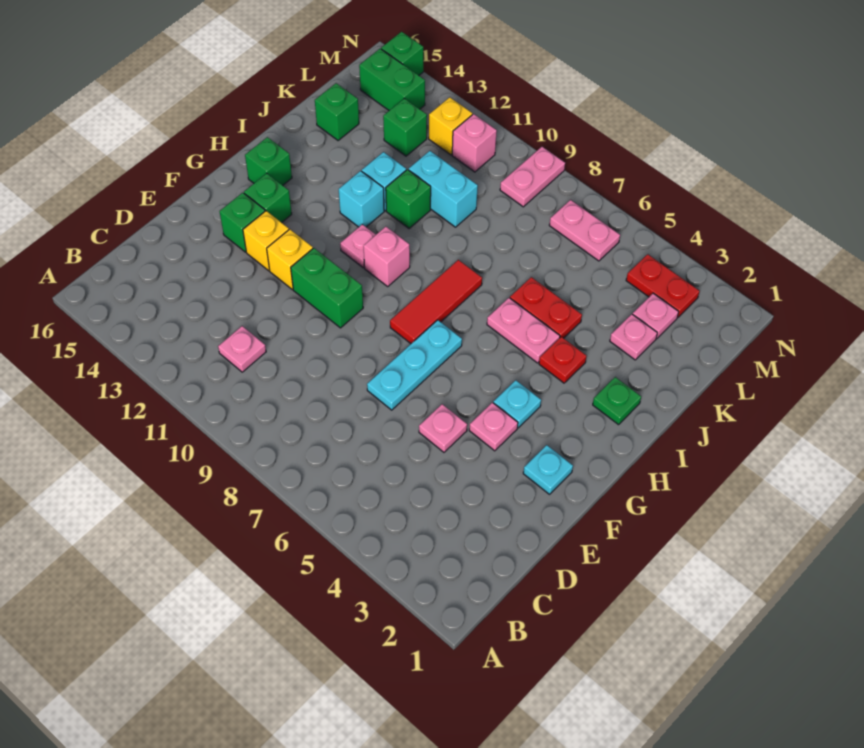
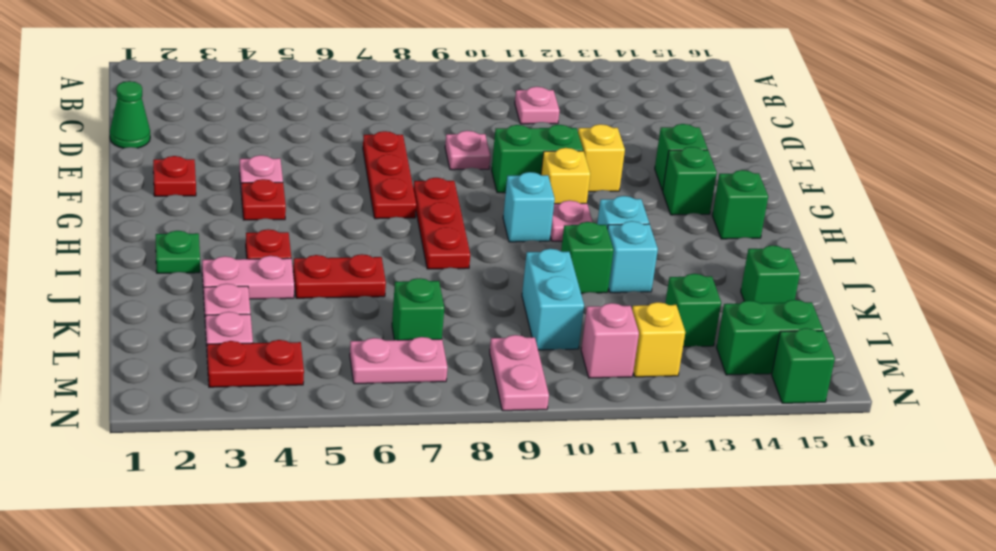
none -> green 1x1 cone [110,81,150,148]
pink 1x1 plate [419,404,467,452] -> pink 1x1 plate moved to [445,131,490,170]
cyan 1x3 plate [367,320,462,410] -> red 1x3 plate [363,131,416,219]
cyan 1x1 plate [523,445,573,494] -> red 1x1 plate [153,156,196,196]
yellow 1x1 brick [243,211,289,271] -> yellow 1x1 brick moved to [541,148,590,204]
cyan 1x1 plate [493,380,541,428] -> red 1x1 plate [242,179,286,220]
red 1x3 tile [390,260,482,344] -> red 1x3 plate [413,178,470,269]
pink 1x1 brick [364,227,410,286] -> cyan 1x1 brick [503,172,555,242]
pink 1x2 plate [487,298,560,363] -> pink 1x2 plate moved to [202,256,294,299]
cyan 1x2 brick [409,151,478,227] -> cyan 1x2 brick turned to [522,249,584,350]
none -> green 1x1 brick [392,278,444,340]

